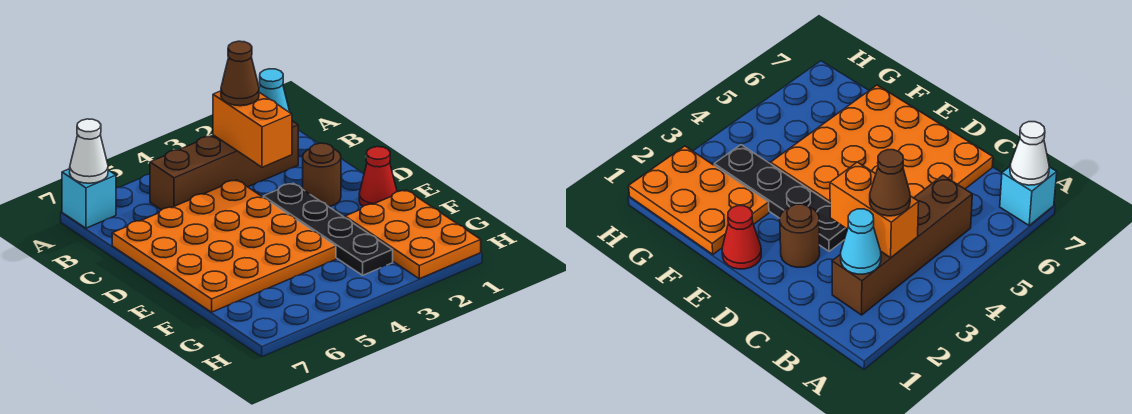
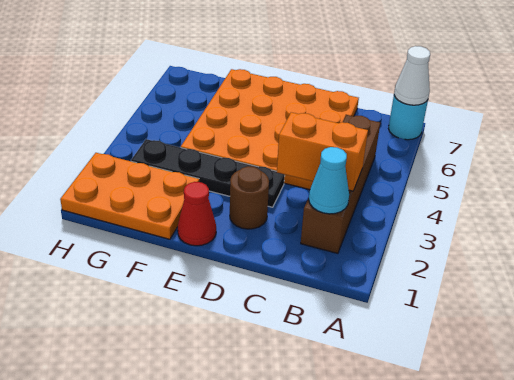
cyan 1x1 brick [62,169,116,228] -> cyan 1x1 round brick [389,96,428,140]
brown 1x1 cone [221,41,259,106] -> none

